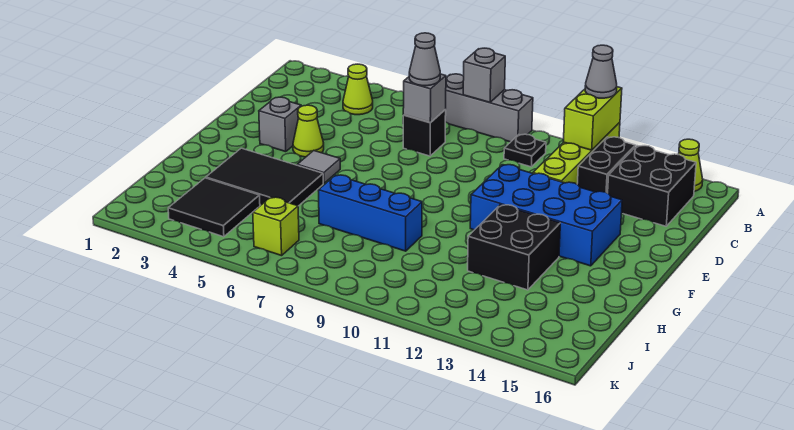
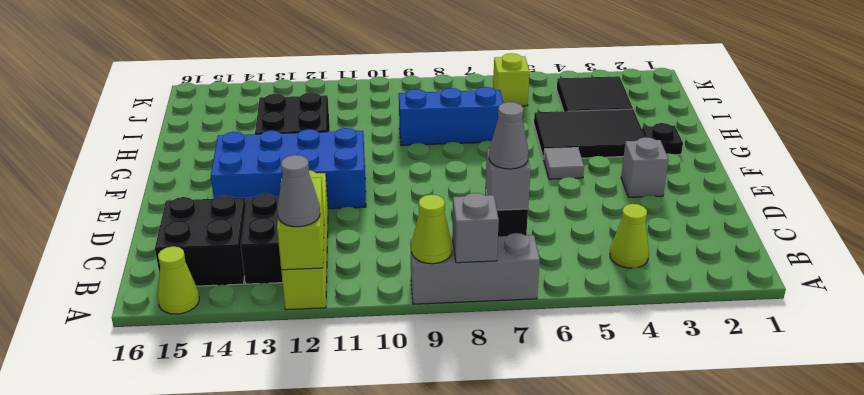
black 1x1 plate [504,134,546,167] -> black 1x1 plate moved to [642,123,683,155]
lime 1x1 cone [293,105,324,157] -> lime 1x1 cone moved to [411,195,452,264]

